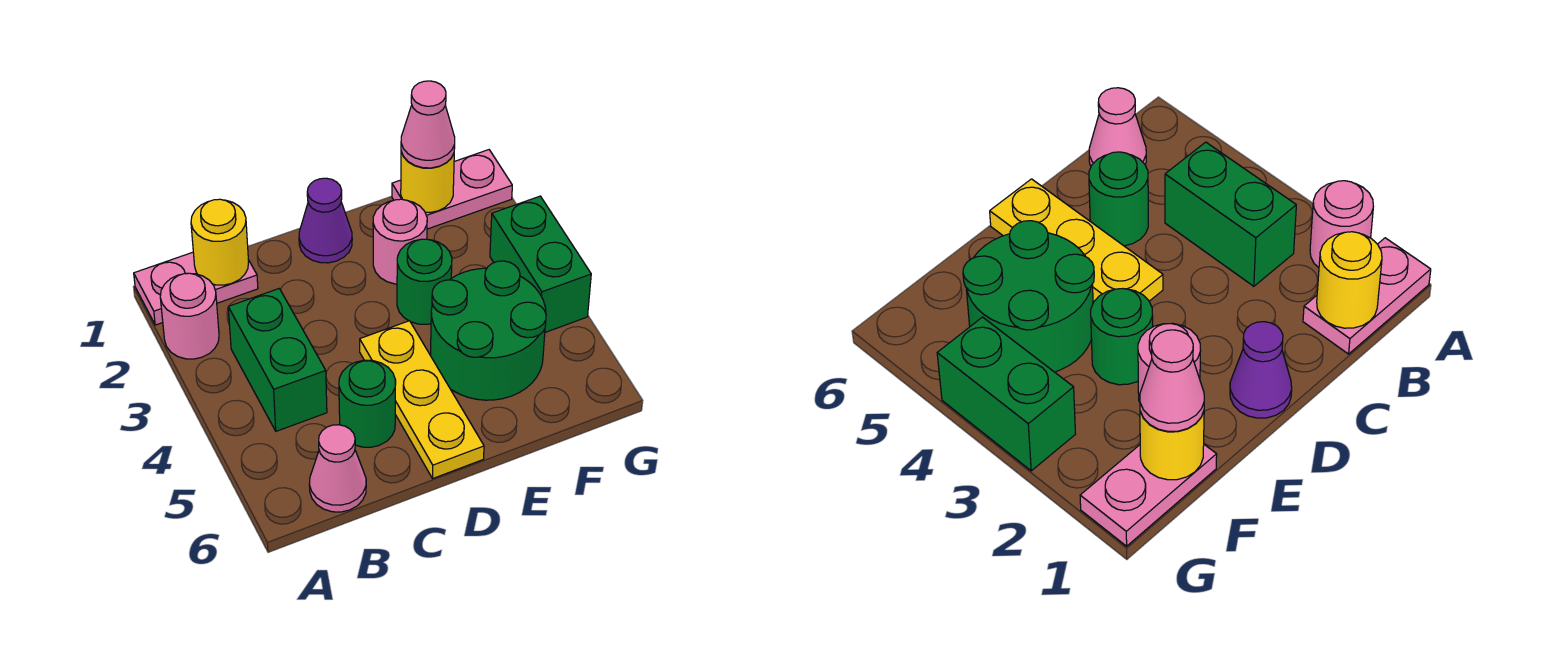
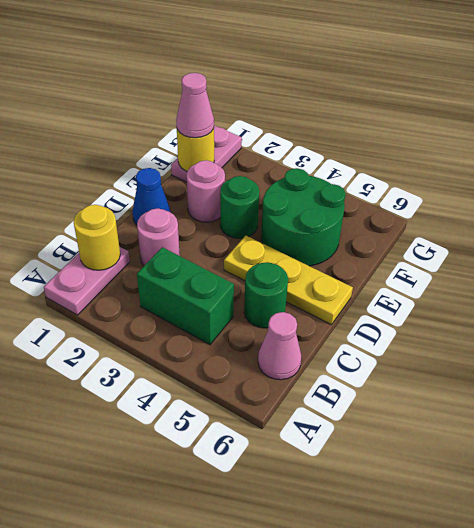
pink 1x1 round brick [160,273,219,359] -> pink 1x1 round brick moved to [137,208,180,266]
purple 1x1 cone [299,178,352,263] -> blue 1x1 cone [132,168,170,225]
green 1x2 brick [490,196,591,332] -> none

